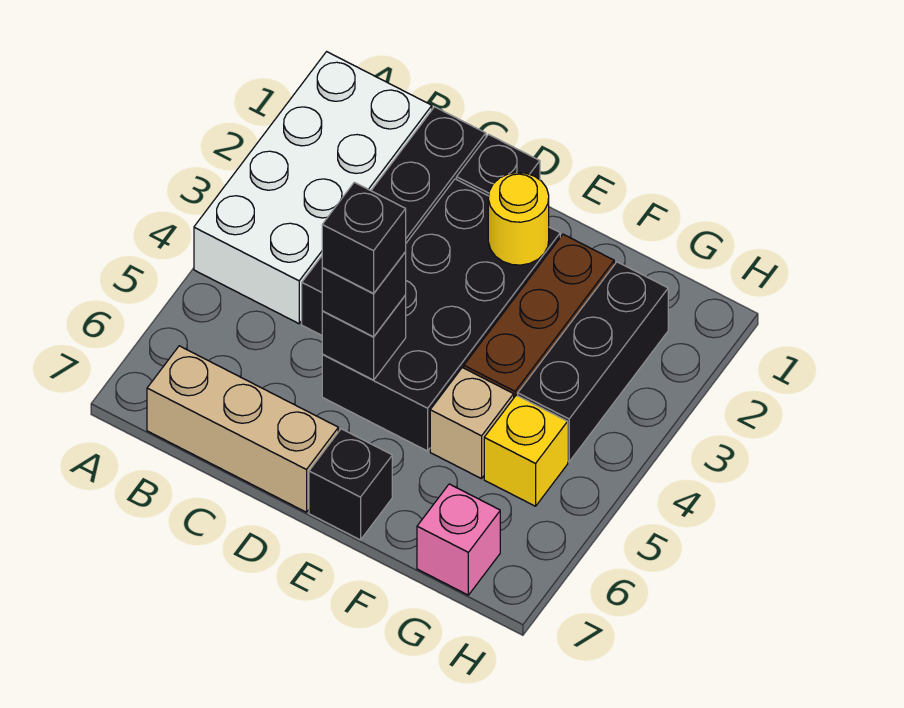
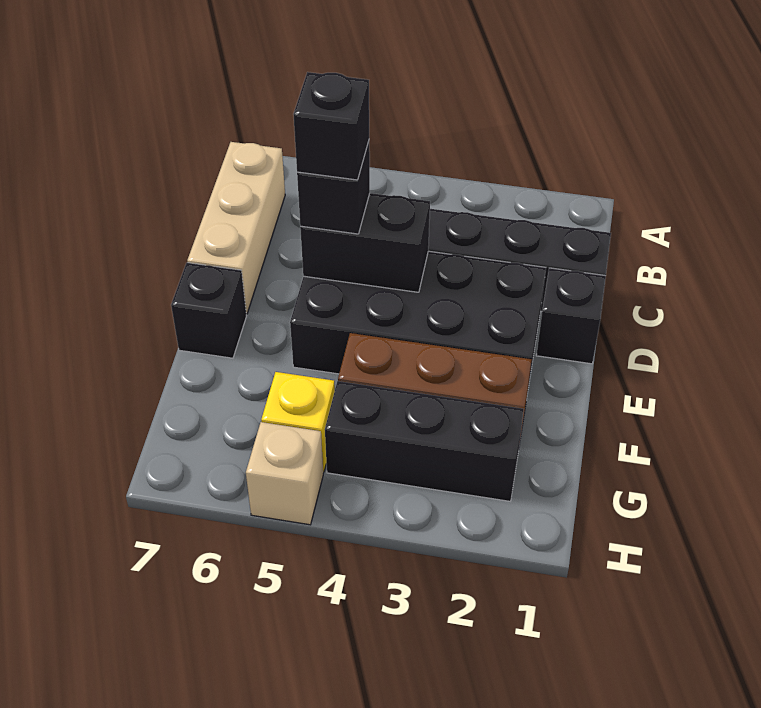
white 2x4 brick [194,52,432,324] -> none
black 1x1 brick [322,295,406,380] -> black 1x2 brick [300,193,430,292]
yellow 1x1 round brick [488,173,549,265] -> none
tan 1x1 brick [430,368,514,479] -> tan 1x1 brick moved to [246,422,323,525]
pink 1x1 brick [417,484,500,595] -> none

